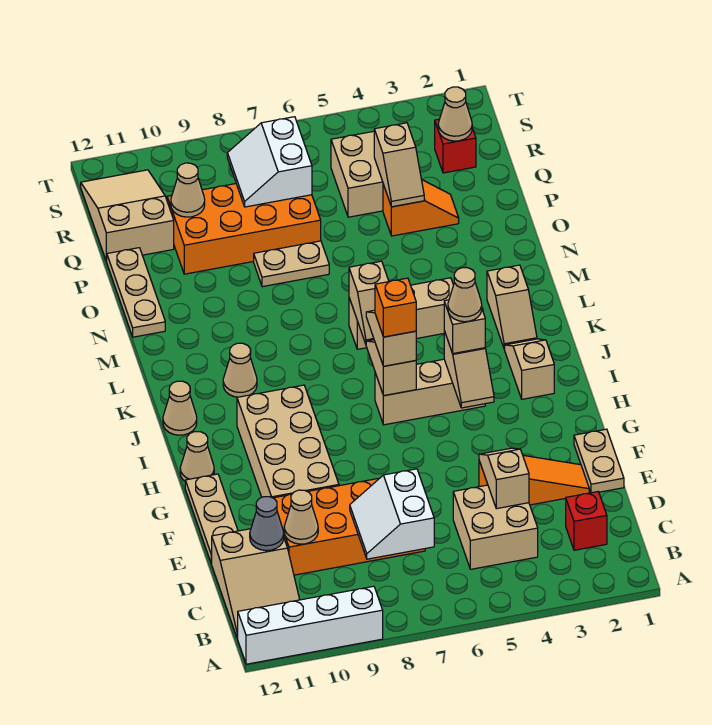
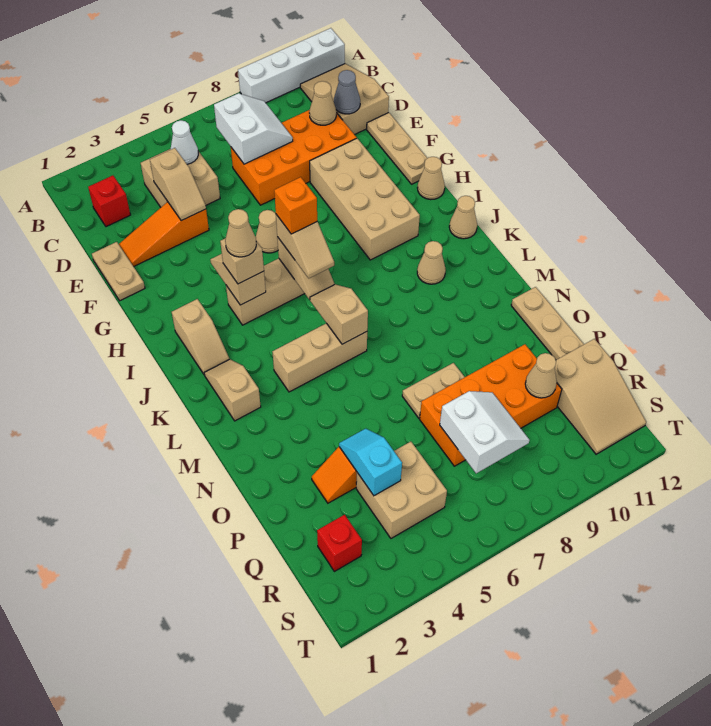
none -> white 1x1 cone [171,120,198,164]
tan 1x2 slope [374,123,424,207] -> cyan 1x2 slope [339,429,402,496]
tan 1x1 cone [438,87,472,141] -> tan 1x1 cone moved to [256,210,278,253]

